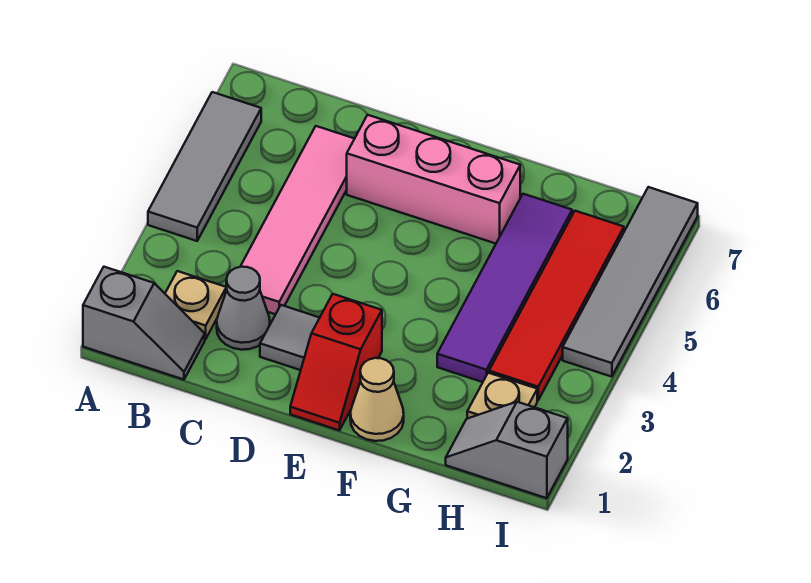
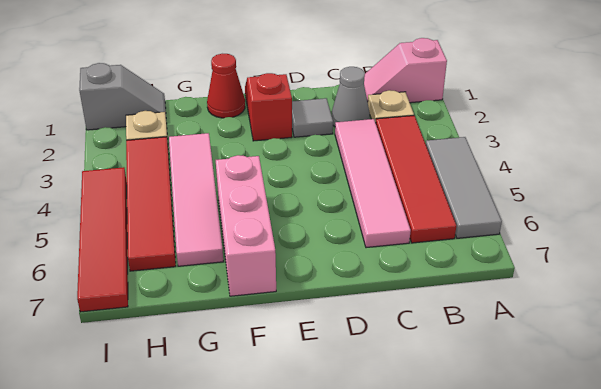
grey 1x2 slope [83,267,205,380] -> pink 1x2 slope [364,38,447,103]
none -> red 1x4 tile [376,116,456,243]
pink 1x3 brick [347,115,520,244] -> pink 1x3 brick turned to [216,155,276,296]
tan 1x1 cone [350,358,404,441] -> red 1x1 cone [207,54,245,118]
purple 1x4 tile [437,194,572,382] -> pink 1x4 tile [169,133,223,266]
grey 1x4 tile [563,187,698,377] -> red 1x4 tile [77,167,128,312]

